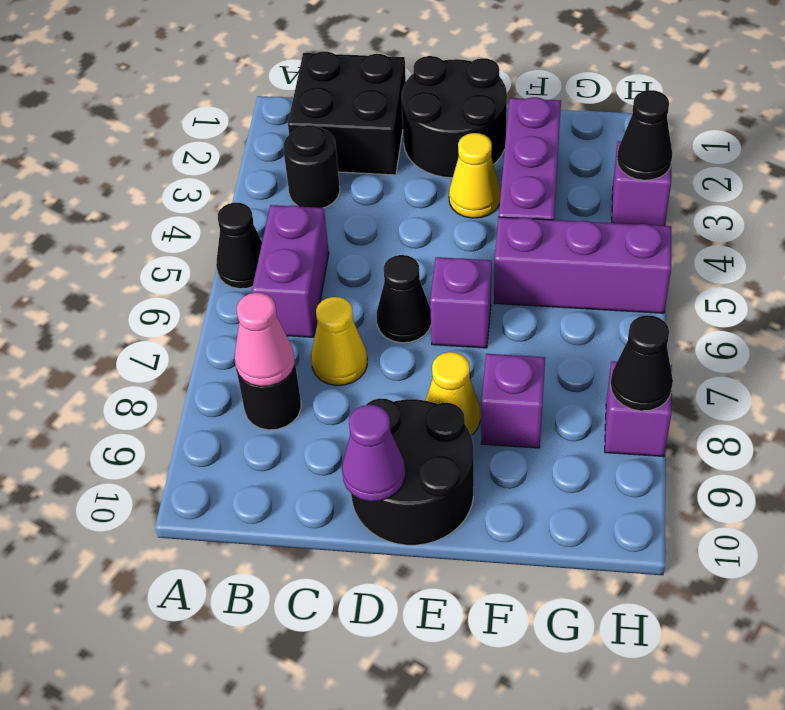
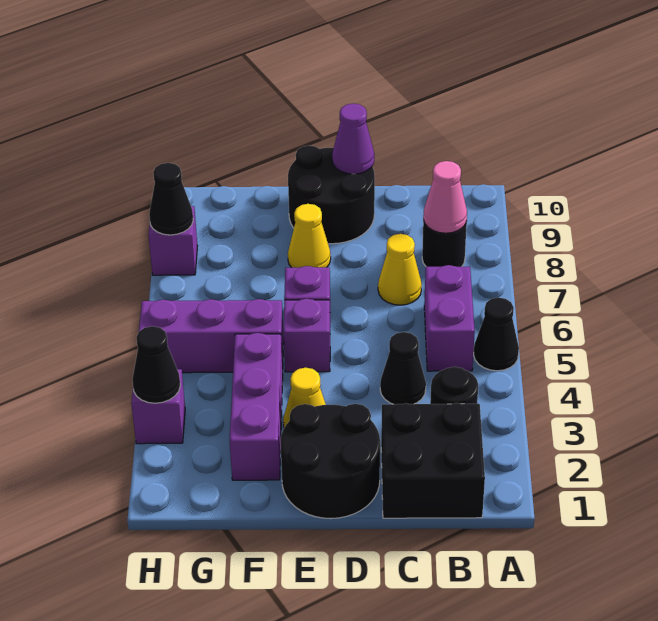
black 1x1 cone [377,255,431,343] -> black 1x1 cone moved to [380,332,426,404]
purple 1x1 brick [481,354,545,448] -> purple 1x1 brick moved to [283,299,330,372]

